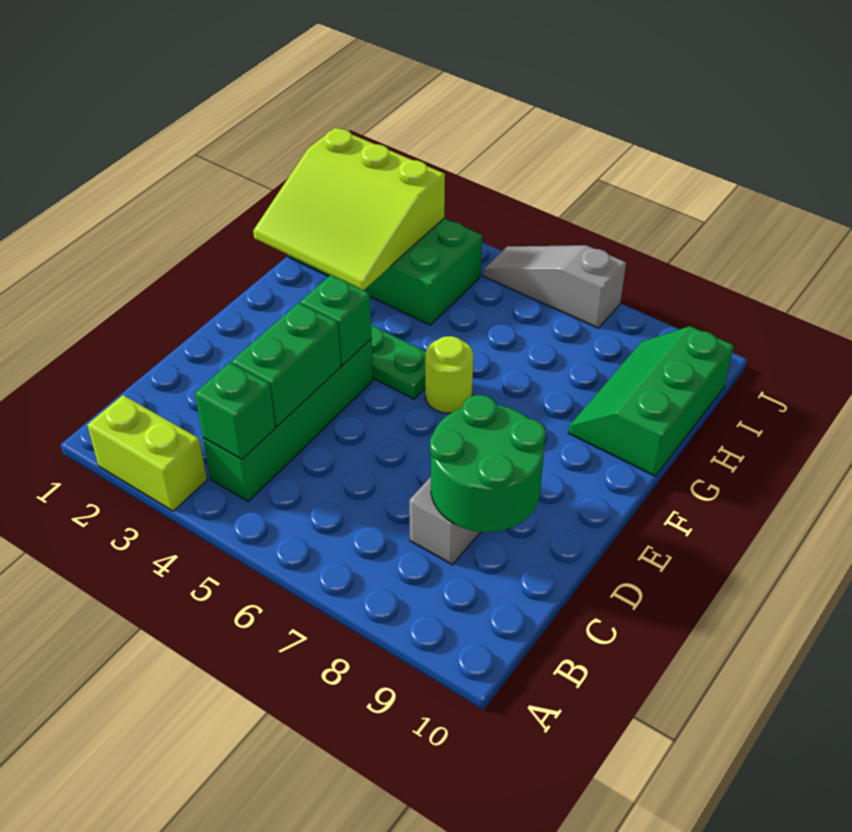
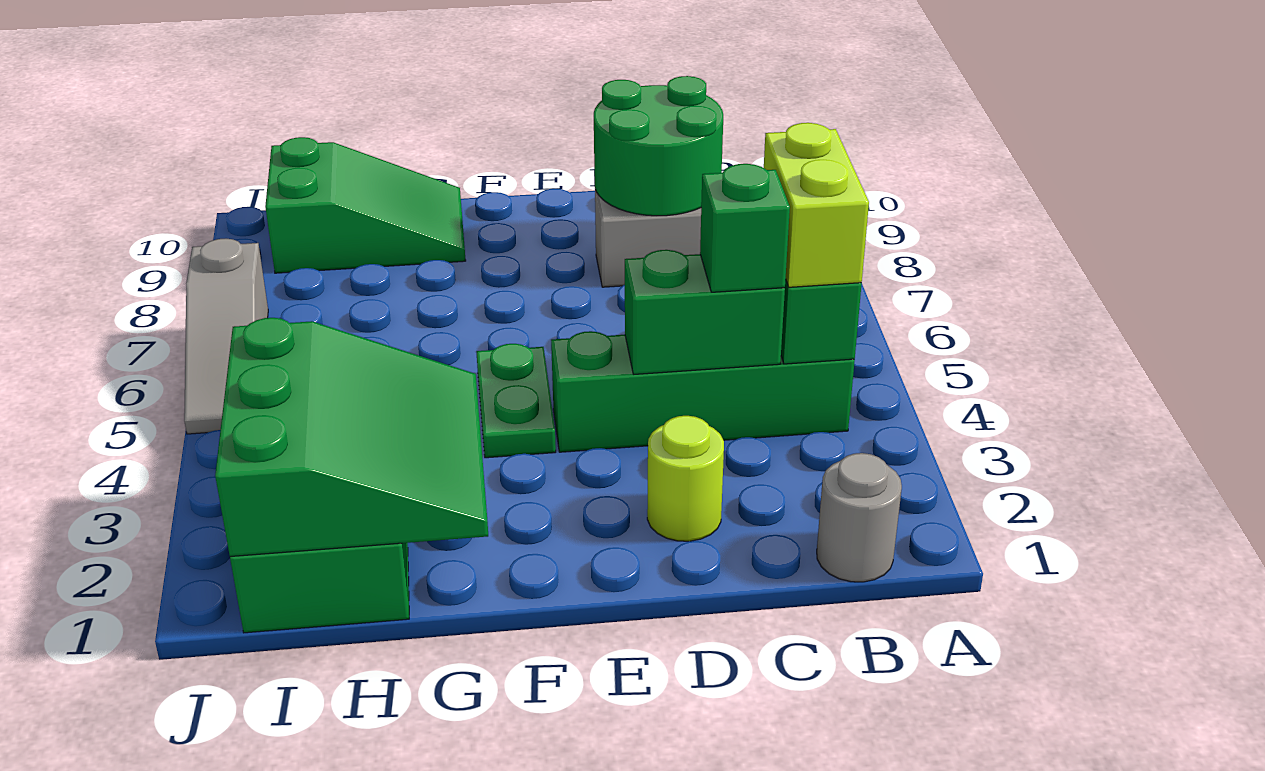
lime 1x2 brick [87,395,207,511] -> lime 1x2 brick moved to [764,123,869,287]
none -> grey 1x1 round brick [817,453,902,582]
green 1x1 brick [300,275,372,365] -> green 1x1 brick moved to [700,164,790,292]
lime 1x1 round brick [425,336,473,413] -> lime 1x1 round brick moved to [647,416,724,541]
lime 3x3 slope [253,128,445,290] -> green 3x3 slope [215,318,488,557]
green 2x3 slope [568,326,734,476] -> green 2x3 slope turned to [265,137,466,273]

